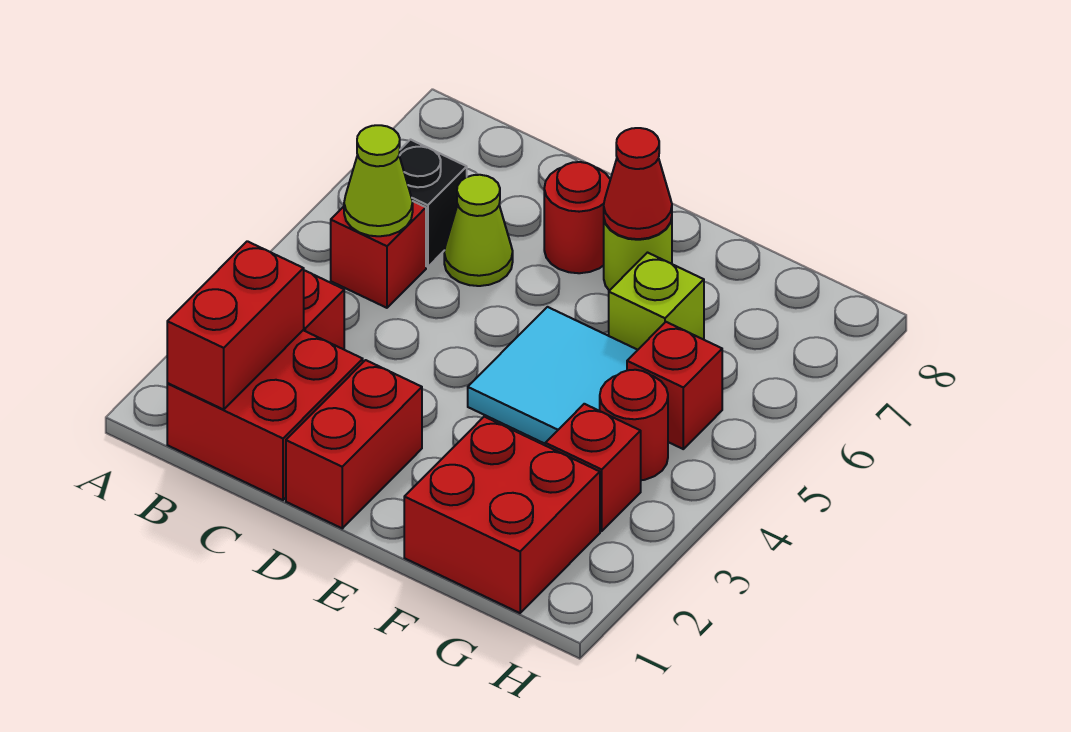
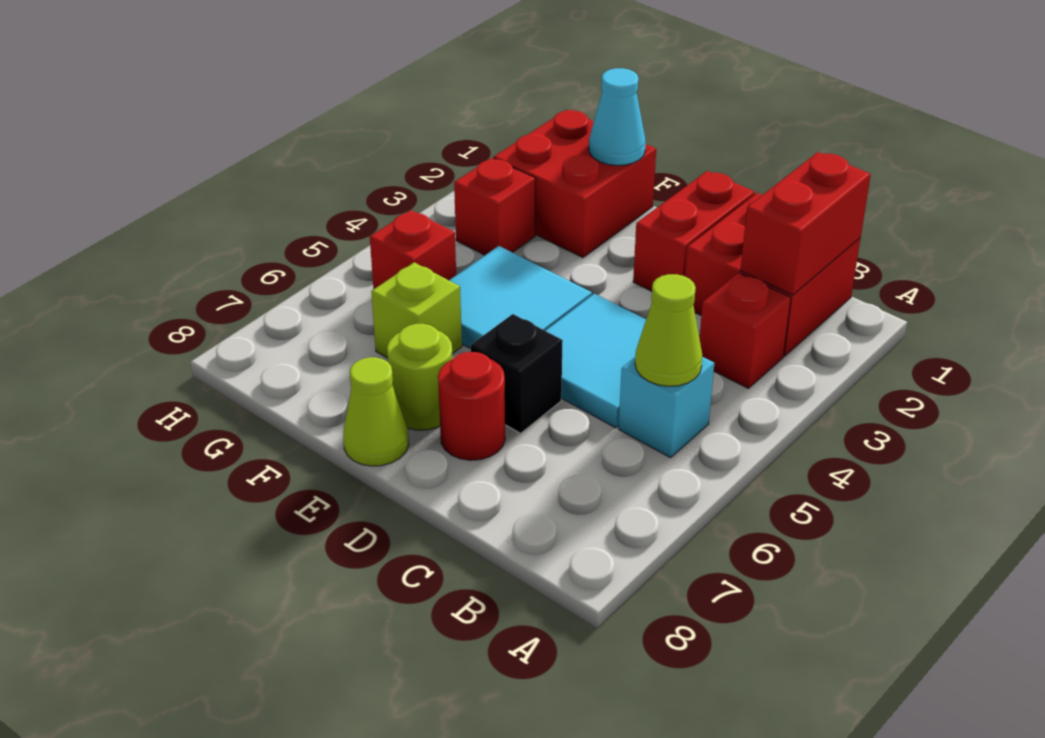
red 1x1 brick [331,201,426,308] -> cyan 1x1 brick [619,357,714,458]
black 1x1 brick [399,140,467,267] -> black 1x1 brick moved to [471,314,563,433]
none -> cyan 2x2 tile [546,294,646,428]
lime 1x1 cone [444,175,513,286] -> lime 1x1 cone moved to [343,357,409,466]
red 1x1 cone [604,128,672,239] -> none
none -> cyan 1x1 cone [589,68,646,165]
red 1x1 round brick [600,370,668,480] -> none

